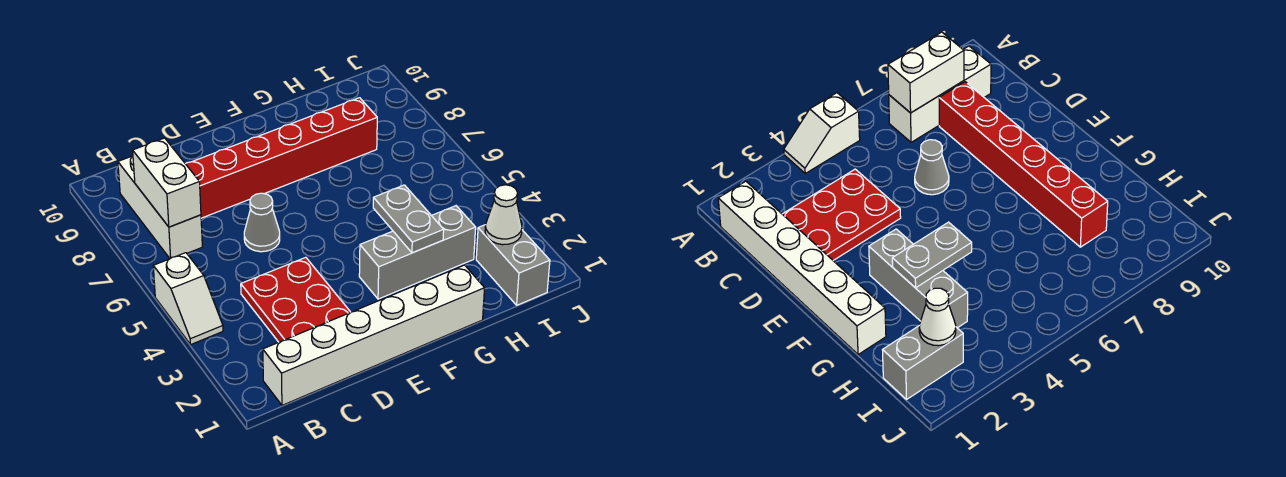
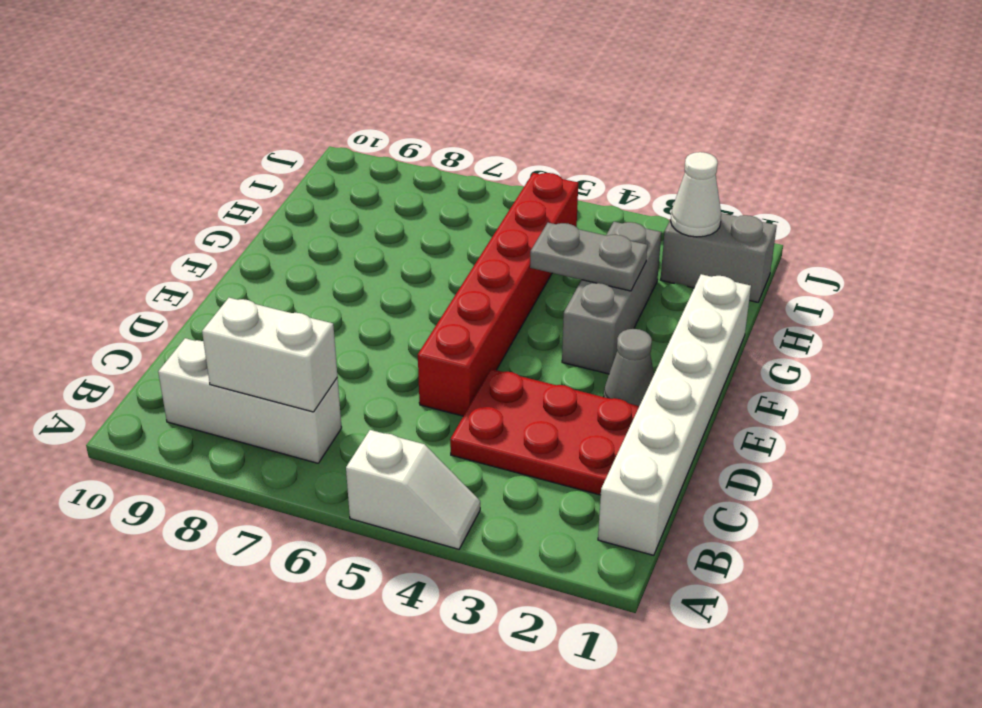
red 1x6 brick [186,98,377,218] -> red 1x6 brick moved to [418,173,578,416]
grey 1x1 cone [244,193,280,252] -> grey 1x1 cone moved to [604,329,654,406]

